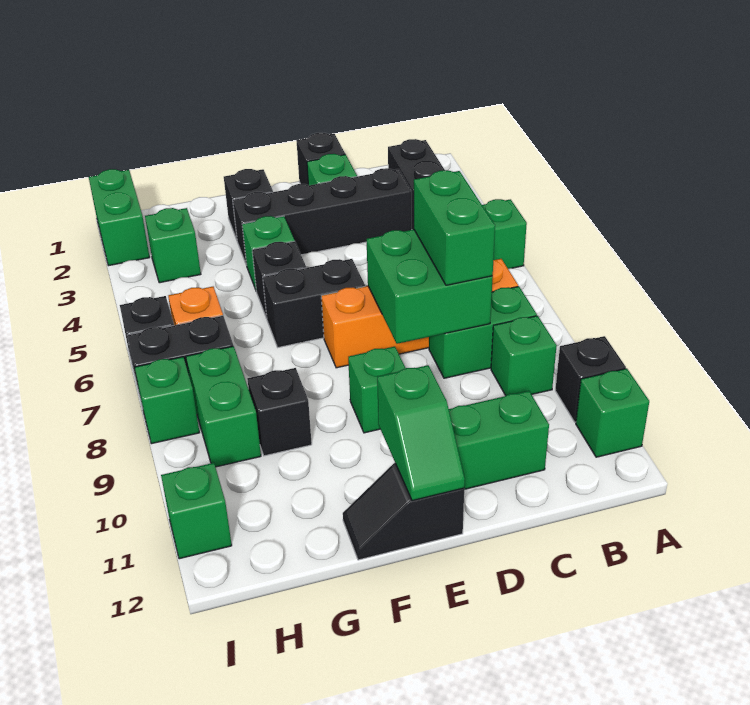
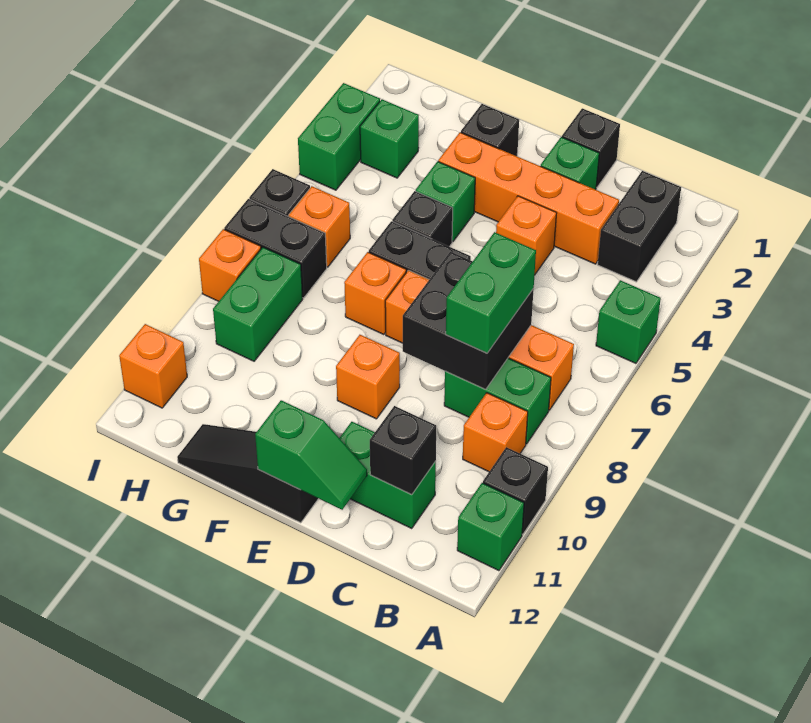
green 1x1 brick [491,316,557,396] -> orange 1x1 brick [463,393,528,472]
black 1x4 brick [233,168,412,265] -> orange 1x4 brick [438,133,619,264]
green 2x2 brick [367,230,493,344] -> black 2x2 brick [403,252,534,389]
none -> orange 1x1 brick [496,196,557,274]
green 1x1 brick [348,346,405,433] -> orange 1x1 brick [336,335,400,419]
green 1x2 slope [377,365,465,501] -> green 1x2 slope turned to [255,400,367,510]
black 1x2 slope [343,463,464,560] -> black 1x3 slope [177,424,318,523]
none -> orange 1x1 brick [344,252,406,335]
black 1x1 brick [247,368,312,456] -> black 1x1 brick moved to [370,406,436,495]
green 1x2 brick [89,169,150,266] -> green 1x2 brick moved to [298,83,380,190]
green 1x1 brick [135,357,200,444] -> orange 1x1 brick [199,229,261,301]
green 1x1 brick [161,463,232,559] -> orange 1x1 brick [119,324,187,408]

